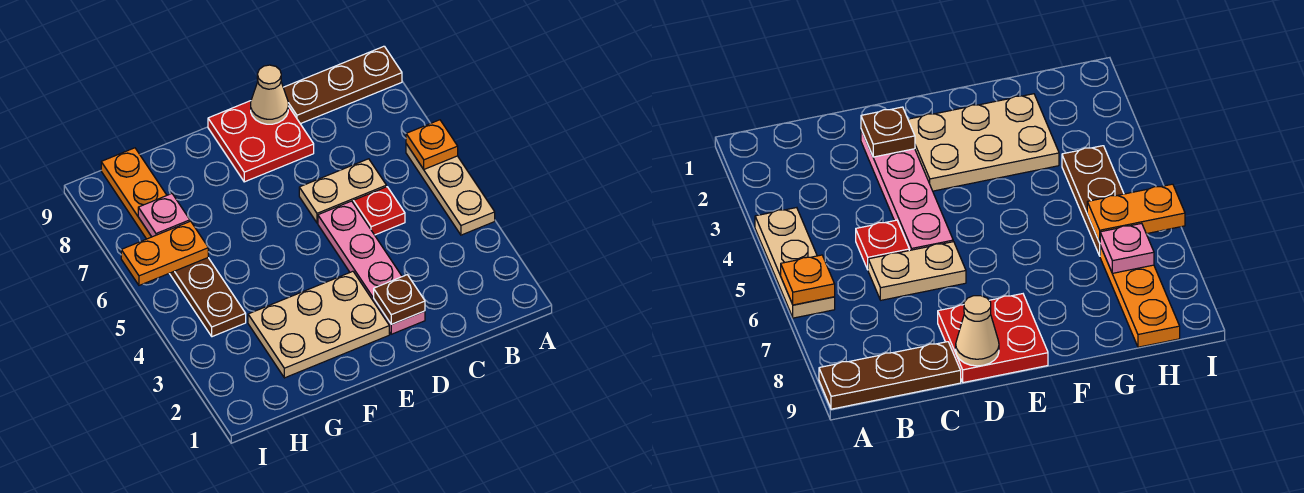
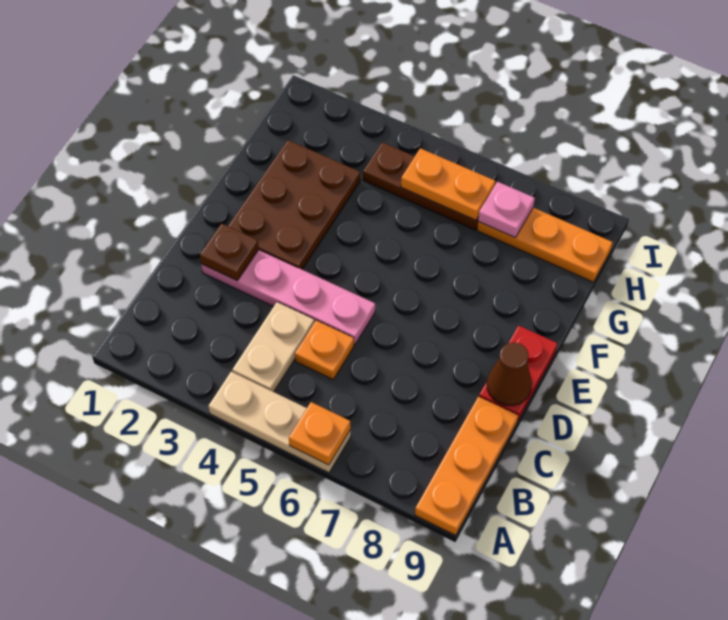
brown 1x3 plate [283,46,402,124] -> orange 1x3 plate [415,396,518,535]
red 1x1 plate [353,187,405,235] -> orange 1x1 plate [295,320,354,379]
tan 1x2 plate [299,159,386,223] -> tan 1x2 plate moved to [232,302,314,392]
red 2x2 plate [208,101,314,182] -> red 1x2 plate [479,326,557,421]
tan 1x1 cone [251,65,288,124] -> brown 1x1 cone [487,343,532,406]
tan 2x3 plate [248,271,389,378] -> brown 2x3 plate [228,140,360,269]
orange 1x2 plate [121,221,208,285] -> orange 1x2 plate turned to [401,148,495,220]

